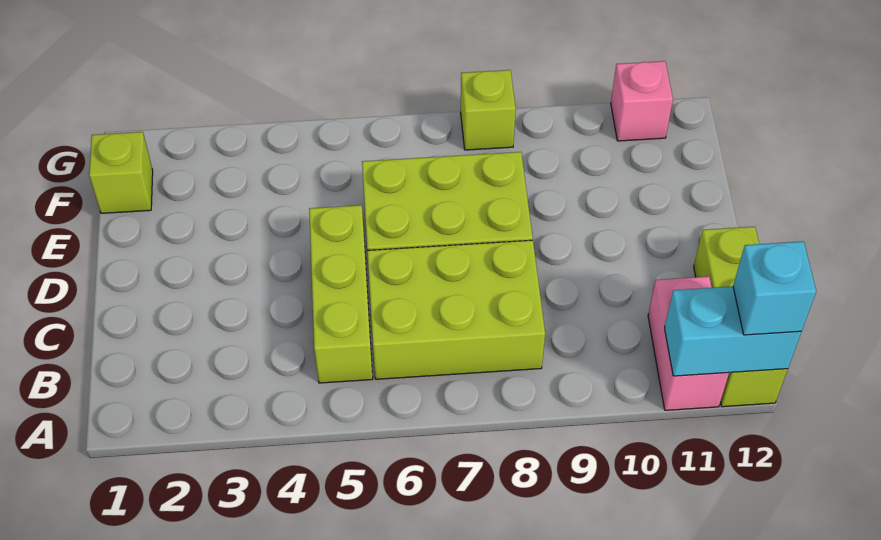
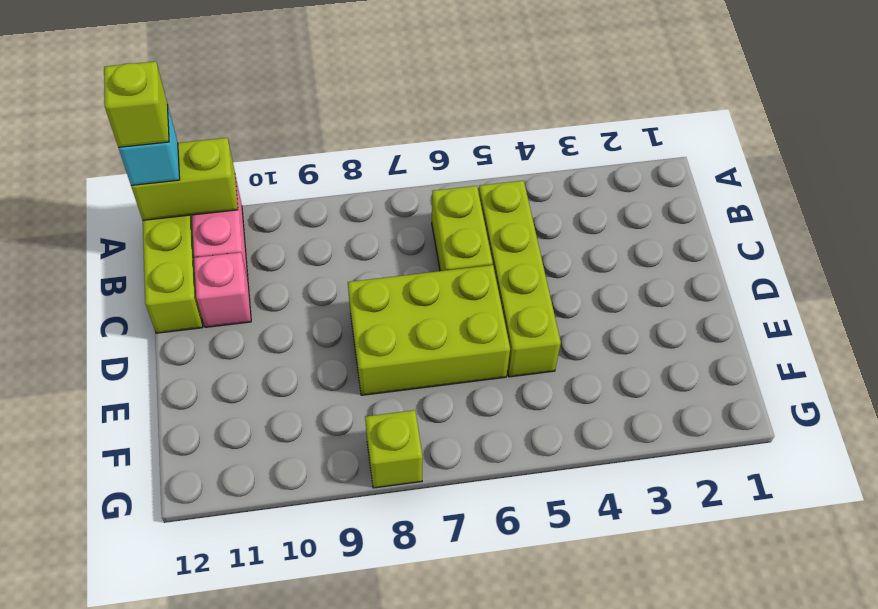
cyan 1x2 brick [665,286,801,376] -> lime 1x2 brick [131,138,238,220]
lime 1x3 brick [309,205,373,383] -> lime 1x4 brick [479,181,561,377]
lime 2x3 brick [367,240,545,379] -> lime 1x2 brick [432,186,493,271]
lime 1x1 brick [89,132,153,213] -> lime 1x1 brick moved to [104,61,169,148]
pink 1x1 brick [611,61,673,141] -> pink 1x1 brick moved to [194,252,251,327]

